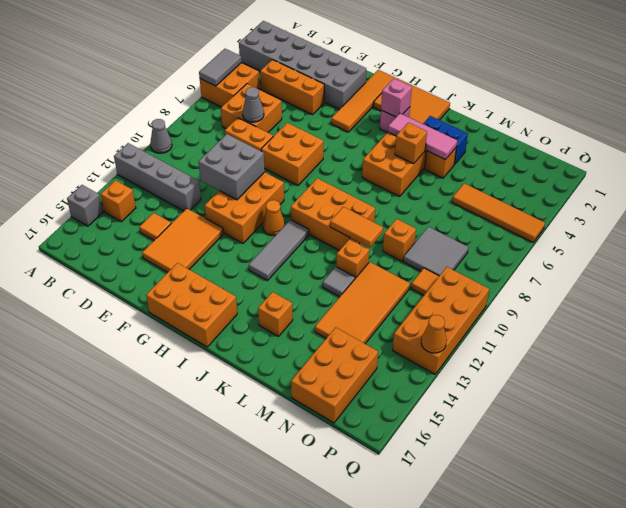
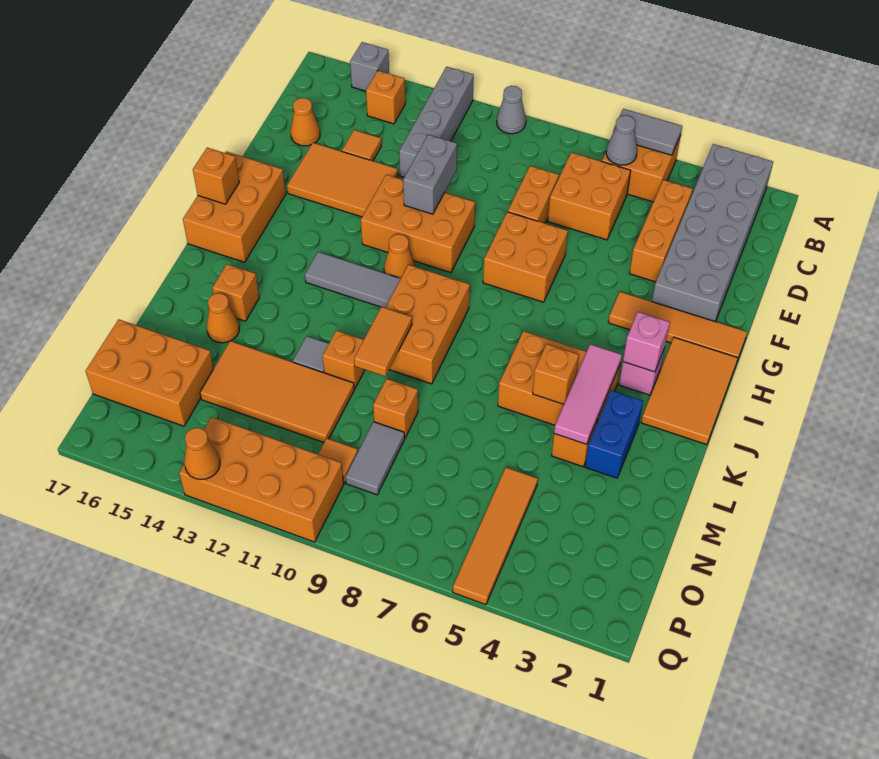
grey 1x1 cone [243,87,264,122] -> grey 1x1 cone moved to [606,115,637,165]
none -> orange 1x1 cone [291,98,320,146]
grey 2x2 brick [198,134,265,200] -> grey 1x2 brick [403,135,457,214]
none -> orange 1x1 brick [193,148,239,204]
none -> orange 1x1 cone [207,293,239,343]
grey 2x2 tile [403,227,468,276] -> grey 1x2 tile [345,422,405,495]

